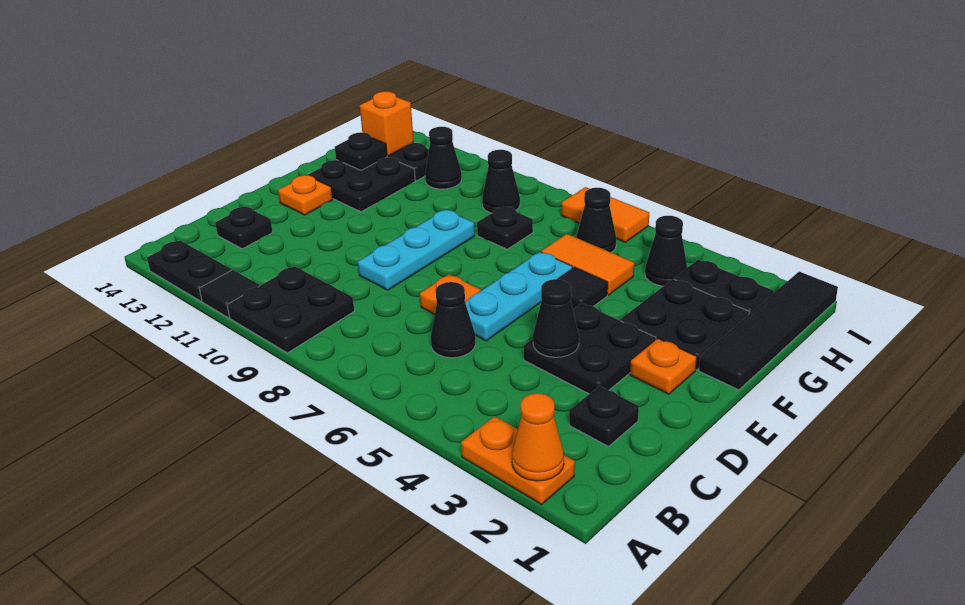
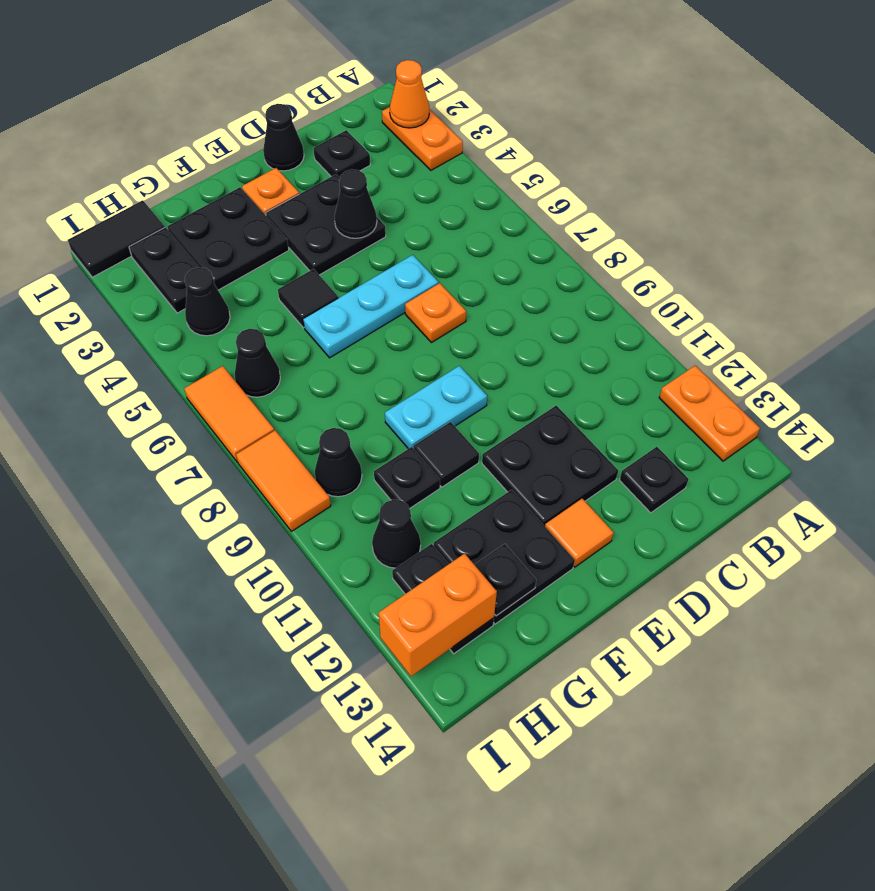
black 2x2 plate [227,266,354,353] -> black 2x2 plate moved to [482,405,618,526]
black 1x1 tile [199,270,260,318] -> black 1x1 tile moved to [414,422,479,487]
black 1x2 plate [147,241,232,301] -> orange 1x2 plate [659,366,760,461]
black 1x1 cone [431,282,476,358] -> black 1x1 cone moved to [263,104,304,171]
cyan 1x3 plate [358,210,475,290] -> cyan 1x2 plate [385,366,487,449]
orange 1x1 plate [278,175,333,215] -> orange 1x1 tile [545,499,614,567]
black 1x4 tile [699,272,838,390] -> black 1x2 tile [68,200,165,277]
orange 1x2 tile [541,234,634,295] -> orange 1x2 tile moved to [236,431,331,531]
black 1x1 plate [477,207,533,249] -> black 1x1 plate moved to [374,447,440,509]
orange 1x1 brick [360,91,414,156] -> orange 1x2 brick [379,554,497,676]

